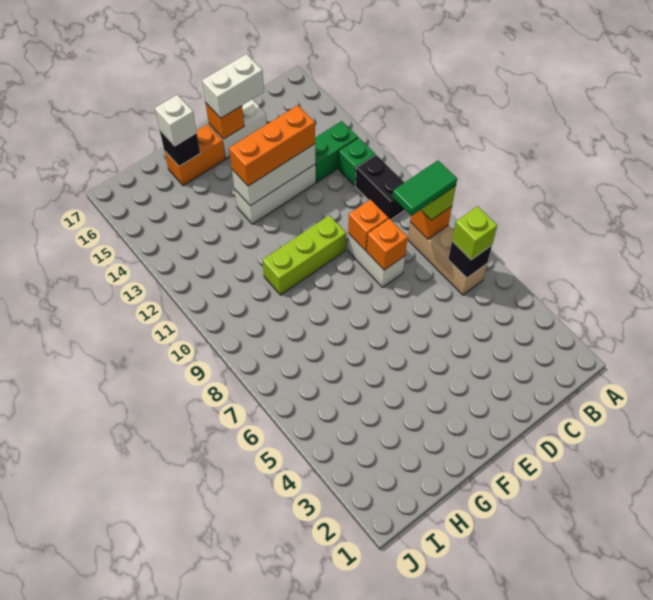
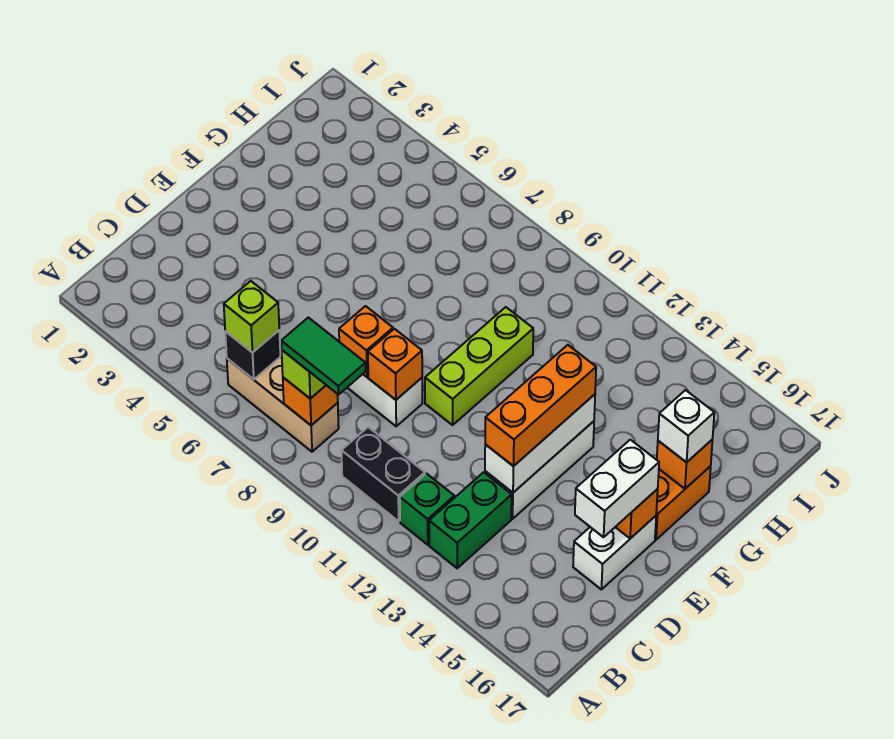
green 1x2 tile [392,160,457,216] -> green 1x2 tile turned to [281,317,366,395]
black 1x1 brick [160,131,200,166] -> orange 1x1 brick [657,440,712,489]

